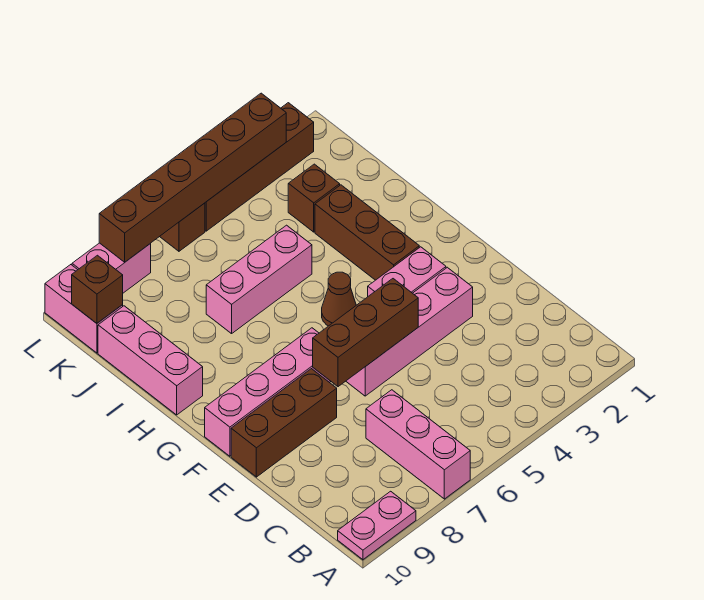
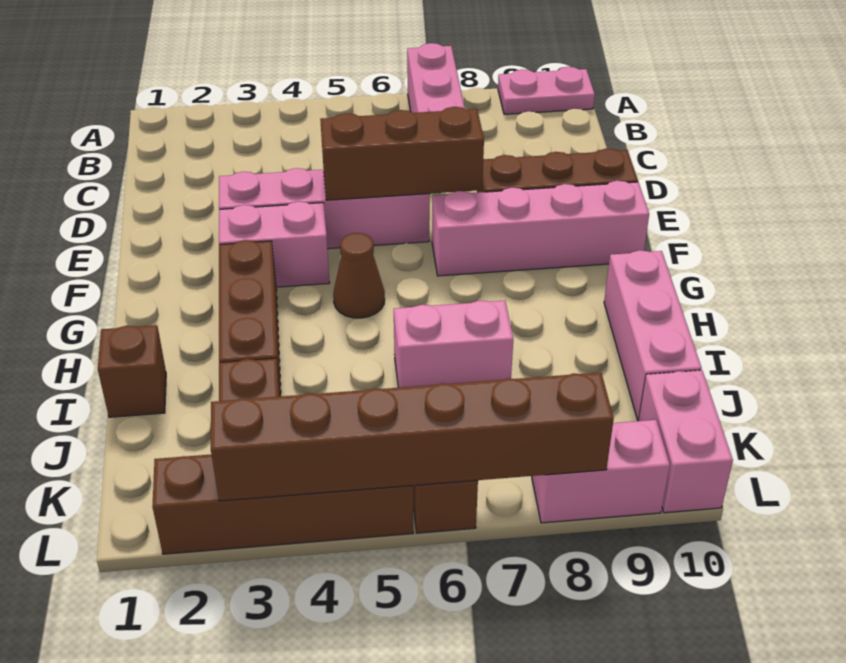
pink 1x3 brick [206,225,312,334] -> pink 1x2 brick [394,301,513,388]
brown 1x1 brick [72,255,123,323] -> brown 1x1 brick moved to [98,325,166,417]

